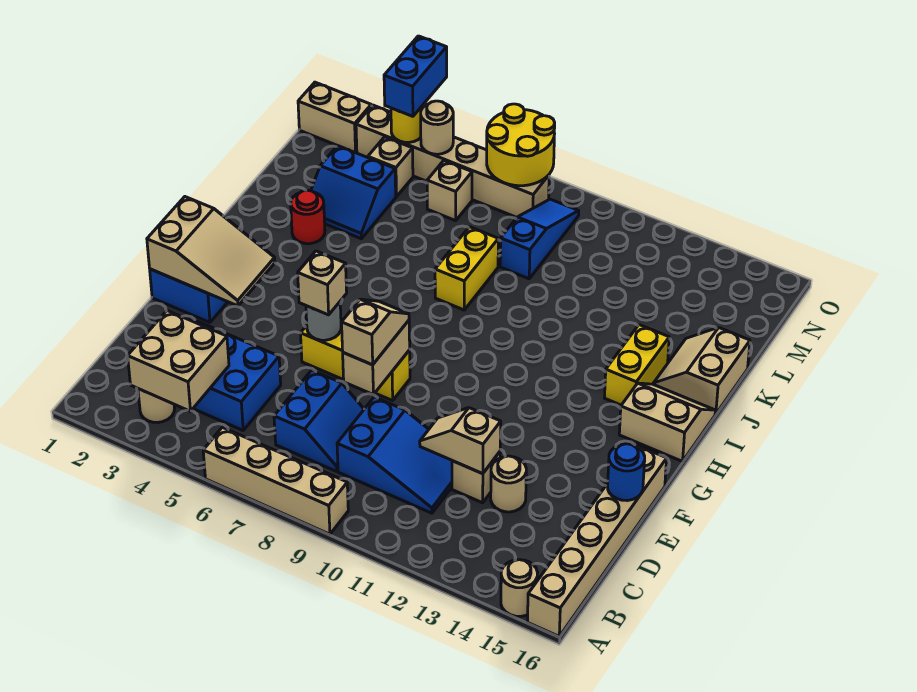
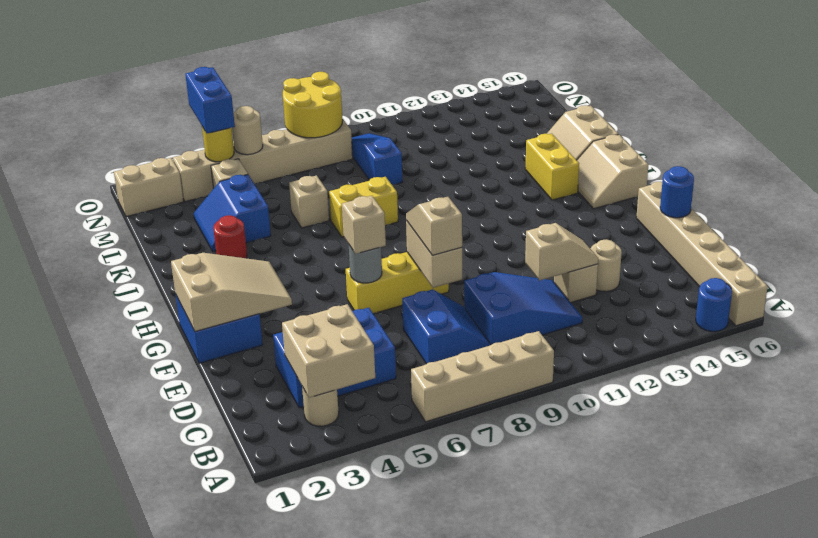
tan 1x1 round brick [501,560,538,616] -> blue 1x1 round brick [696,278,732,332]
tan 1x2 slope [420,408,501,474] -> tan 1x2 slope turned to [525,223,598,281]
tan 2x2 slope [619,383,715,461] -> tan 2x2 slope turned to [577,135,648,209]
yellow 1x2 brick [435,227,498,310] -> yellow 1x2 brick turned to [329,177,398,237]
blue 2x2 slope [311,146,396,239] -> blue 2x2 slope turned to [194,174,271,251]
tan 1x1 brick [427,161,472,221] -> tan 1x1 brick moved to [289,175,329,228]

